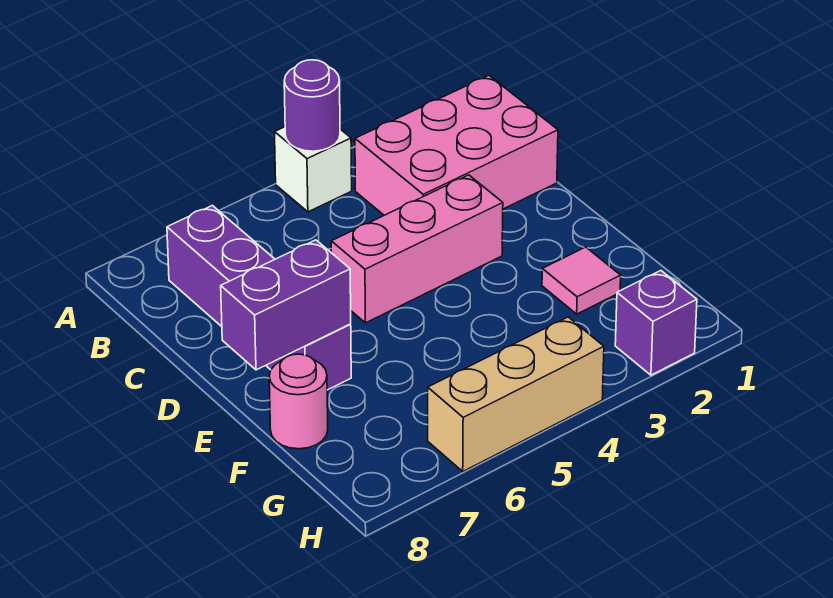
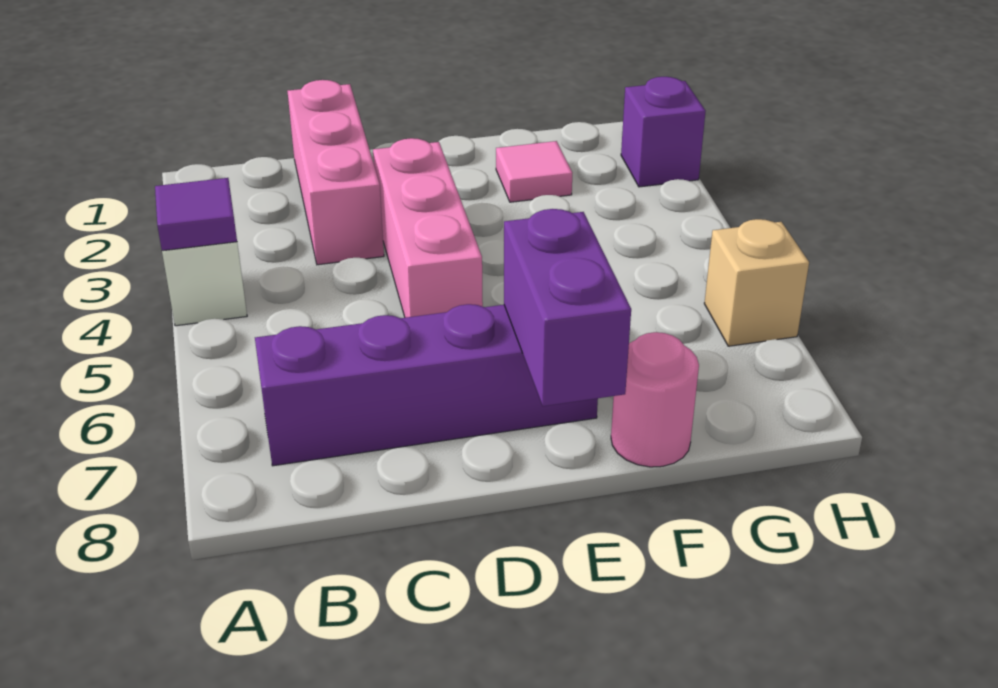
purple 1x1 round brick [284,60,340,151] -> purple 1x1 tile [155,178,237,251]
pink 2x3 brick [355,76,558,215] -> pink 1x3 brick [288,80,384,265]
tan 1x3 brick [428,317,604,471] -> tan 1x1 brick [704,219,809,346]

